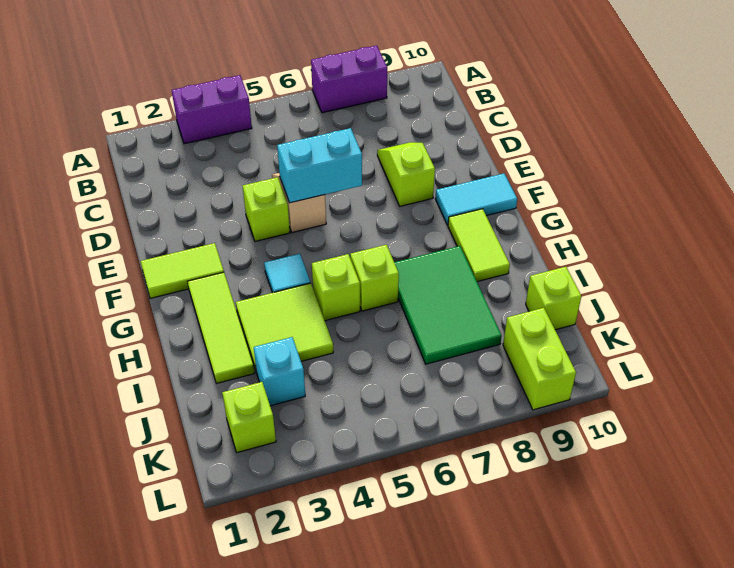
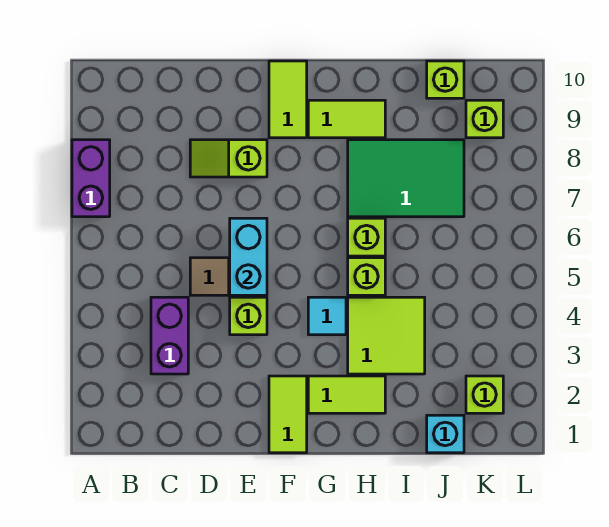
purple 1x2 brick [172,75,252,144] -> purple 1x2 brick moved to [151,297,188,374]
cyan 1x2 tile [435,174,517,225] -> lime 1x2 tile [269,61,307,138]
lime 1x3 tile [188,272,254,383] -> lime 1x2 tile [308,376,385,413]
cyan 1x1 brick [254,337,305,406] -> cyan 1x1 brick moved to [427,415,464,453]
lime 1x2 brick [503,308,576,410] -> lime 1x1 brick [466,100,503,138]

